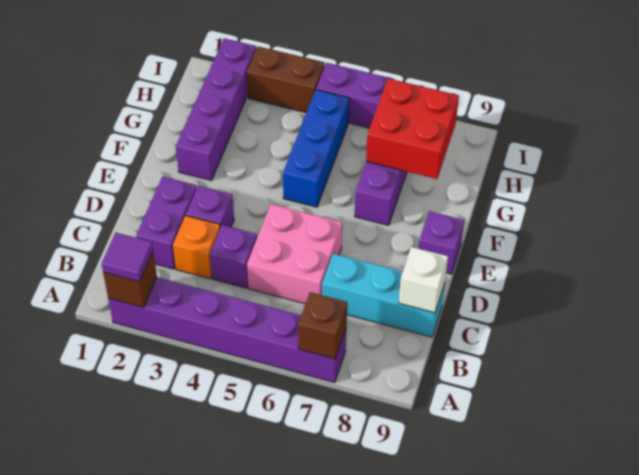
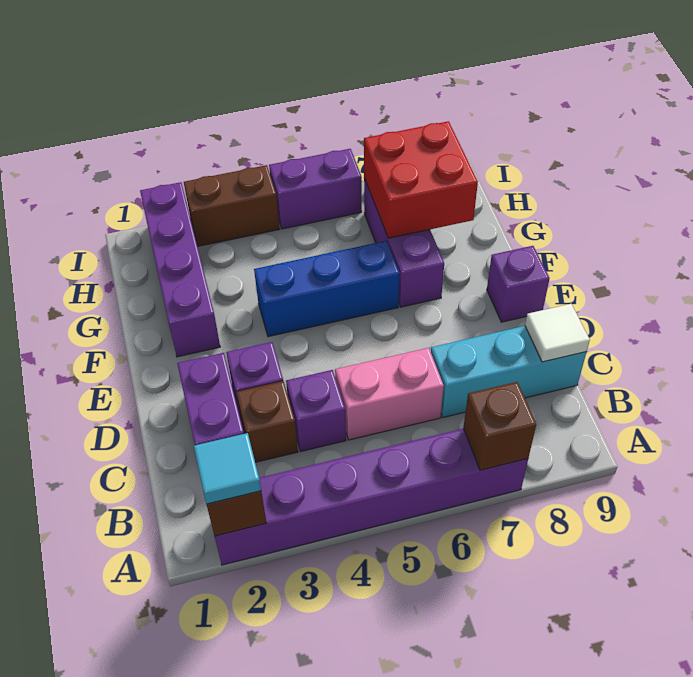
purple 1x1 tile [102,233,153,282] -> cyan 1x1 tile [194,433,261,504]
orange 1x1 brick [173,216,220,279] -> brown 1x1 brick [236,381,298,462]
pink 2x2 brick [247,204,342,304] -> pink 1x2 brick [335,348,444,440]
white 1x1 brick [399,247,448,313] -> white 1x1 tile [525,304,590,362]
blue 1x3 brick [283,90,349,207] -> blue 1x3 brick turned to [254,241,399,337]

